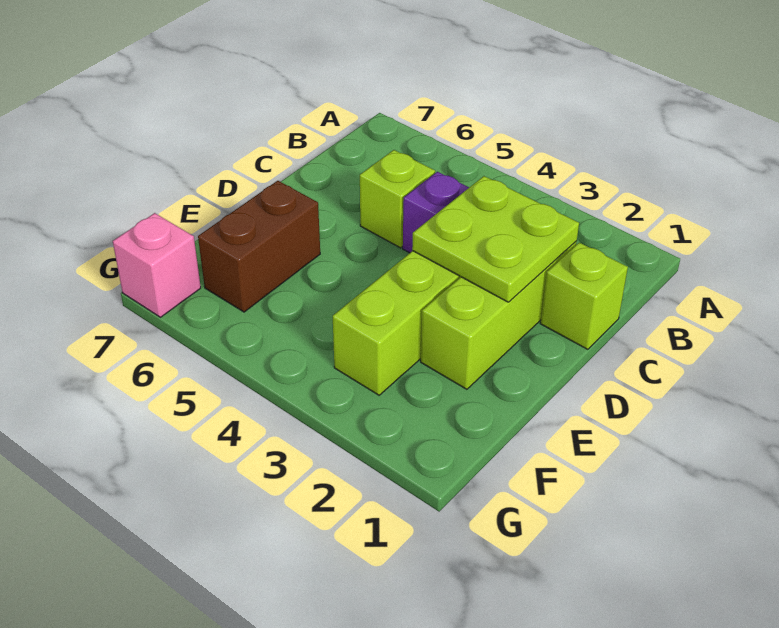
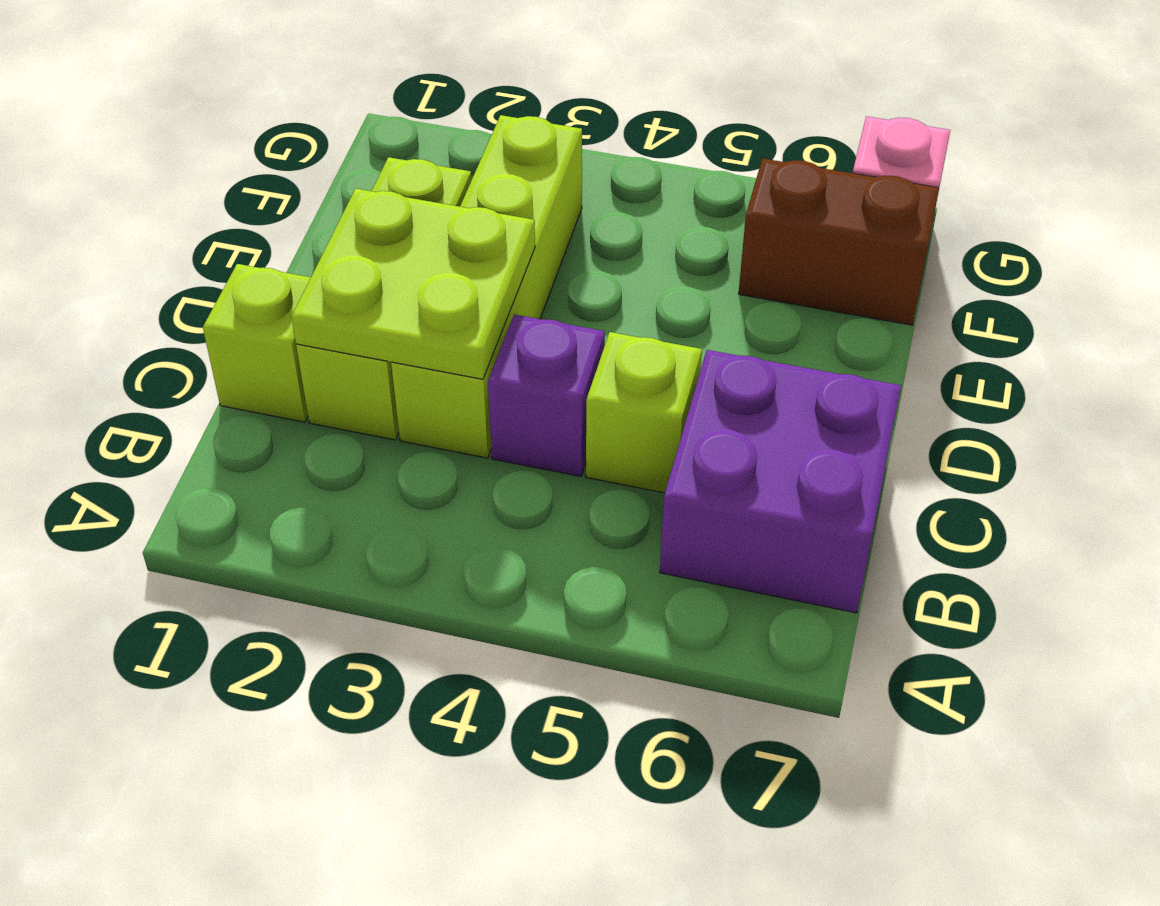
none -> purple 2x2 brick [660,350,901,613]
brown 1x2 brick [198,181,320,312] -> brown 1x2 brick turned to [739,158,939,325]

